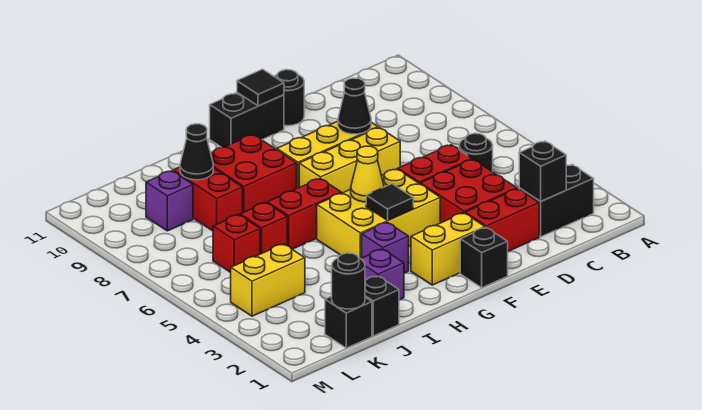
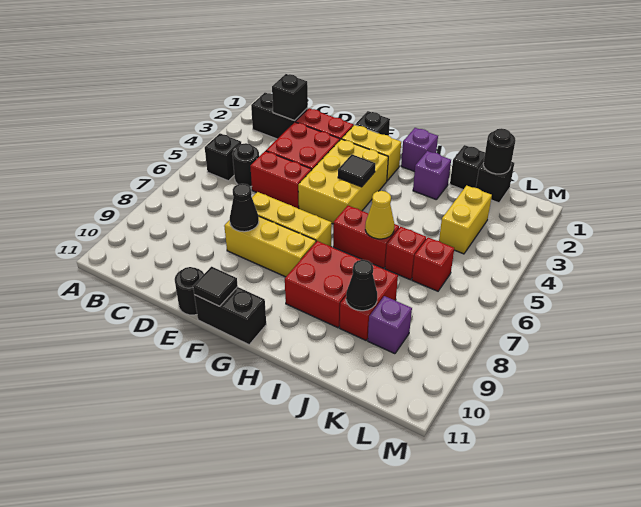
none -> black 1x1 brick [205,133,241,181]
yellow 2x3 brick [317,169,440,259] -> yellow 2x3 brick turned to [298,139,388,224]
yellow 1x1 cone [351,146,384,202] -> yellow 1x1 cone moved to [365,191,394,239]
purple 1x1 brick [362,222,409,273] -> purple 1x1 brick moved to [401,128,438,172]
yellow 1x2 brick [231,244,305,316] -> yellow 1x2 brick turned to [439,186,492,254]

